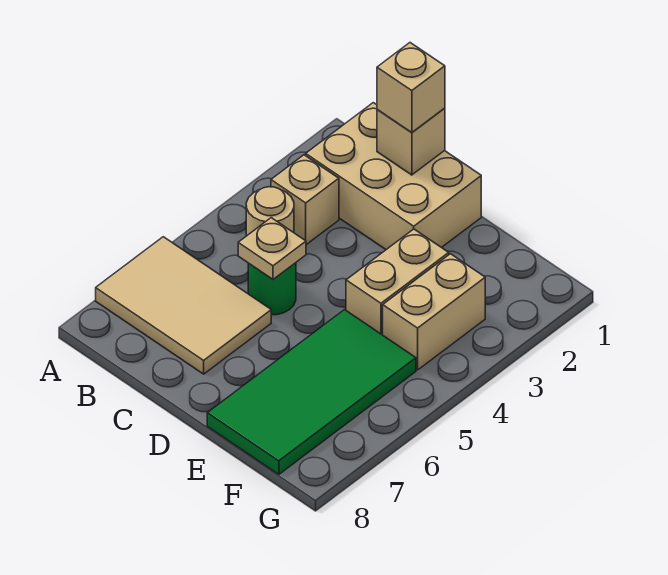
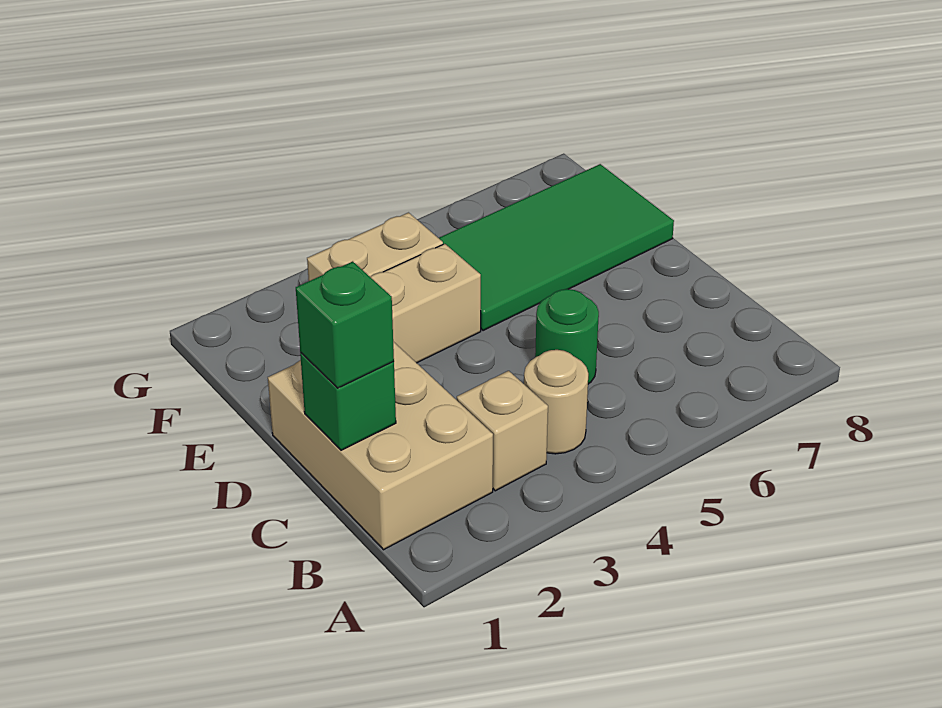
tan 2x3 tile [96,237,271,374] -> none
tan 1x1 brick [377,108,445,175] -> green 1x1 brick [300,353,396,450]
tan 1x1 brick [377,43,445,133] -> green 1x1 brick [296,261,394,388]
tan 1x1 plate [238,218,306,279] -> none

